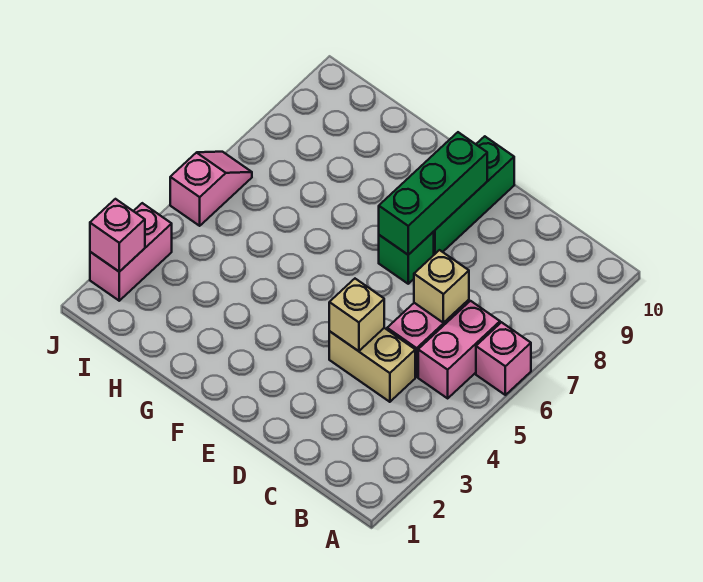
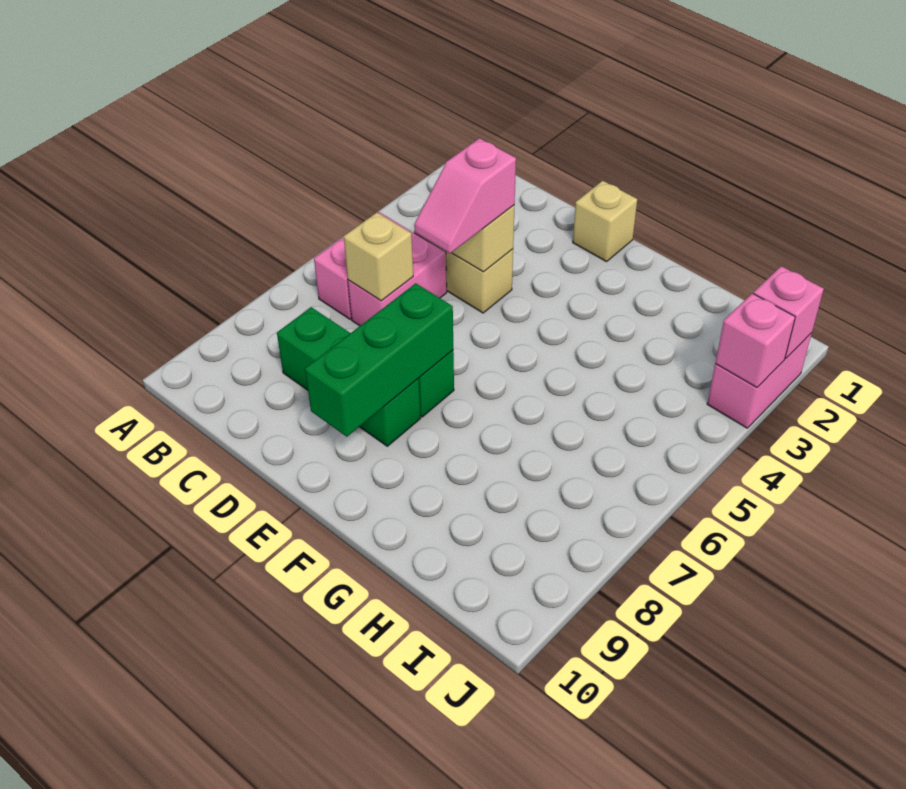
pink 1x1 brick [476,322,531,395] -> pink 1x1 brick moved to [715,293,795,387]
none -> tan 1x1 brick [573,181,637,262]
green 1x3 brick [434,136,514,255] -> green 1x3 brick turned to [277,307,421,446]
pink 1x2 slope [170,152,252,226] -> pink 1x2 slope moved to [414,138,516,253]

